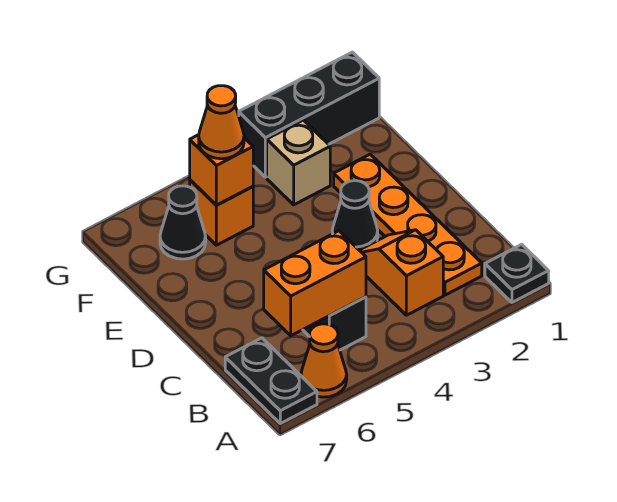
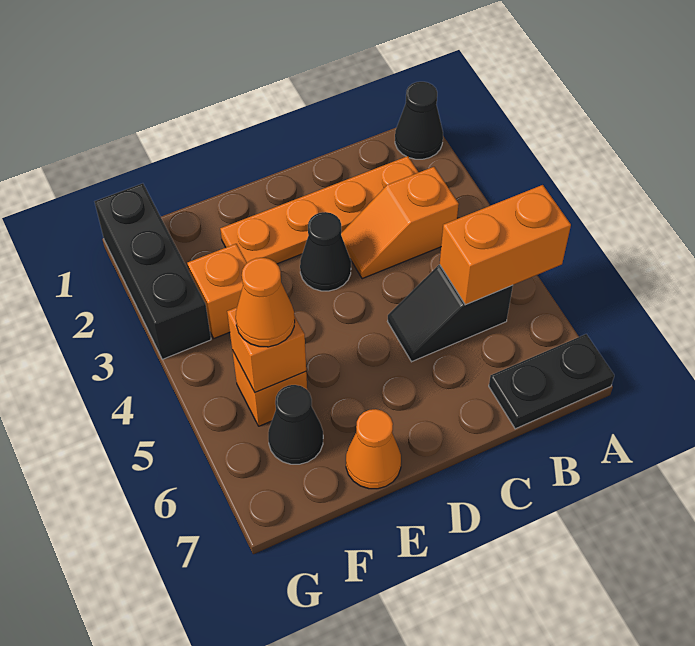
black 1x1 plate [485,244,549,302] -> black 1x1 cone [395,82,443,159]
orange 1x1 cone [301,324,347,397] -> orange 1x1 cone moved to [346,409,401,489]
orange 1x2 brick [264,231,366,336] -> orange 1x2 brick turned to [440,185,571,305]
tan 1x1 brick [267,120,330,205] -> orange 1x1 brick [187,244,247,338]

